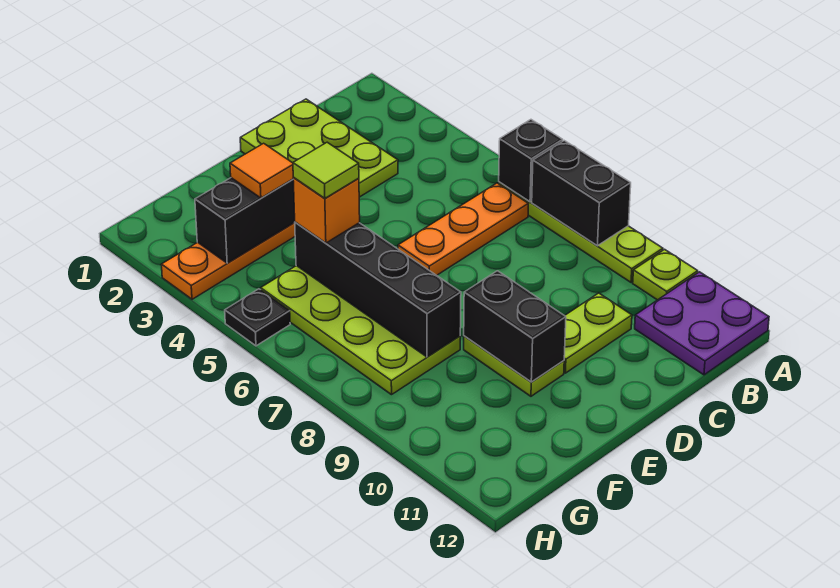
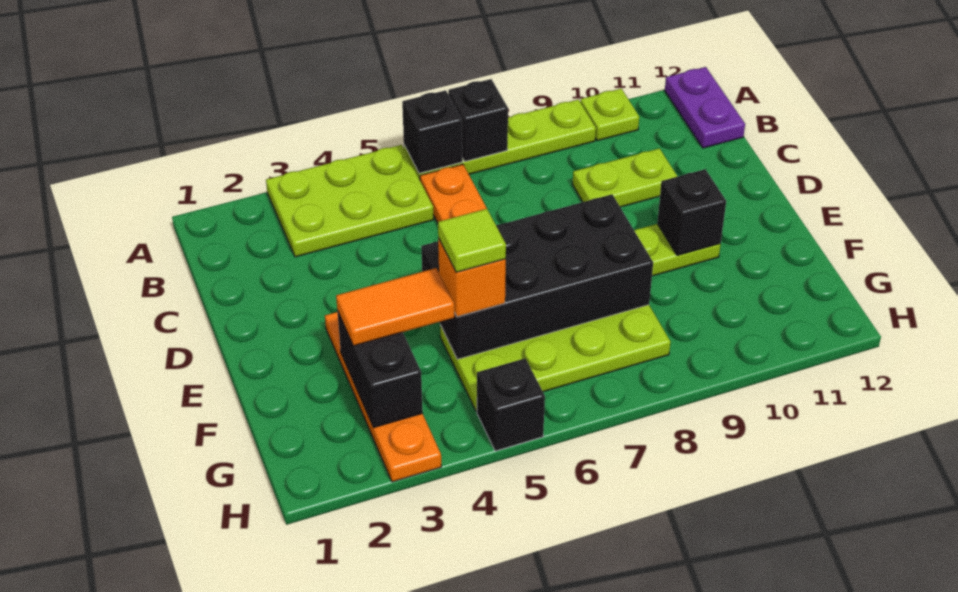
black 1x2 brick [532,141,631,246] -> black 1x1 brick [448,79,508,161]
purple 2x2 plate [635,272,769,375] -> purple 1x2 plate [665,67,745,148]
lime 2x3 plate [240,99,398,197] -> lime 2x3 plate moved to [266,145,434,257]
lime 1x2 plate [564,293,632,373] -> lime 1x2 plate turned to [573,148,678,207]
black 1x2 brick [464,271,566,382] -> black 1x1 brick [657,169,726,255]
orange 1x1 tile [230,143,294,198] -> orange 1x2 tile [336,268,454,346]
black 1x4 brick [295,222,461,357] -> black 2x4 brick [421,194,653,359]
black 1x1 plate [225,289,290,346] -> black 1x1 brick [477,359,545,451]

